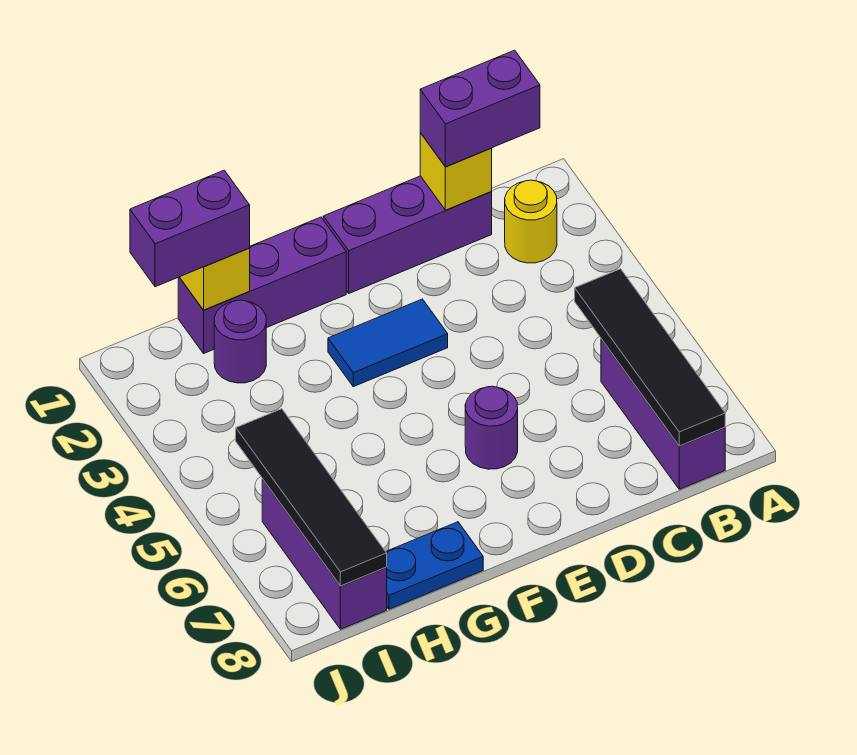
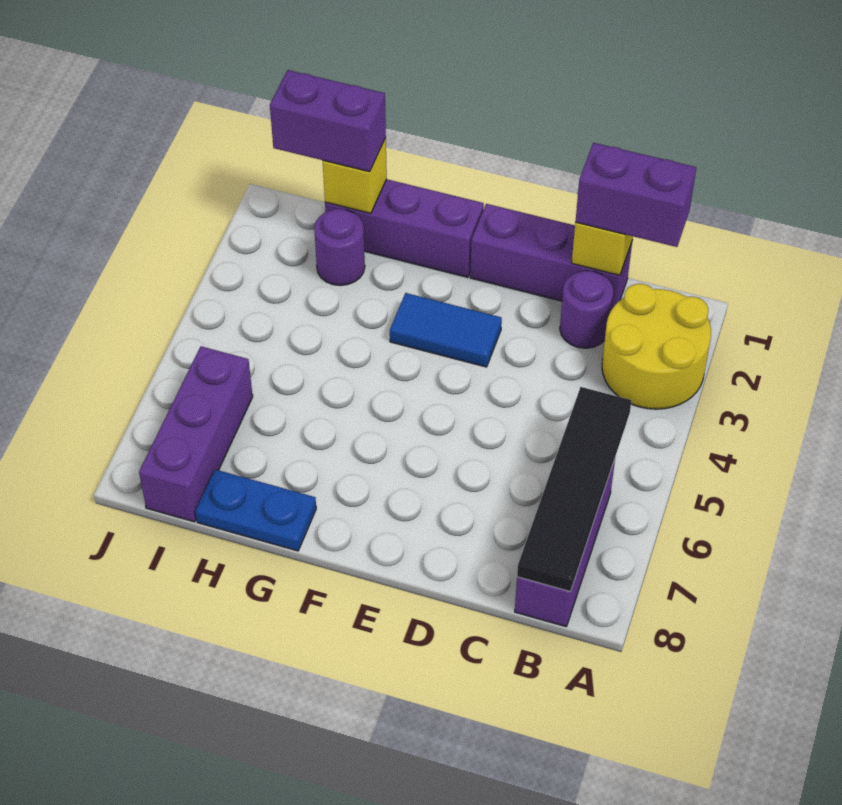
yellow 1x1 round brick [505,180,557,263] -> yellow 2x2 round brick [602,284,711,409]
purple 1x1 round brick [465,386,518,469] -> purple 1x1 round brick moved to [560,271,613,348]
black 1x4 tile [236,409,387,586] -> none

